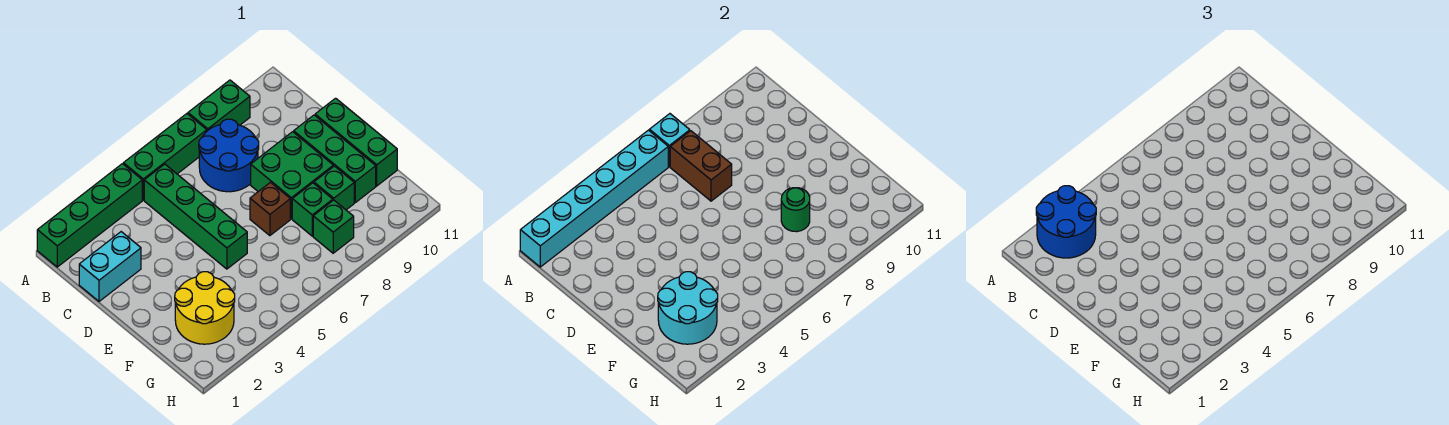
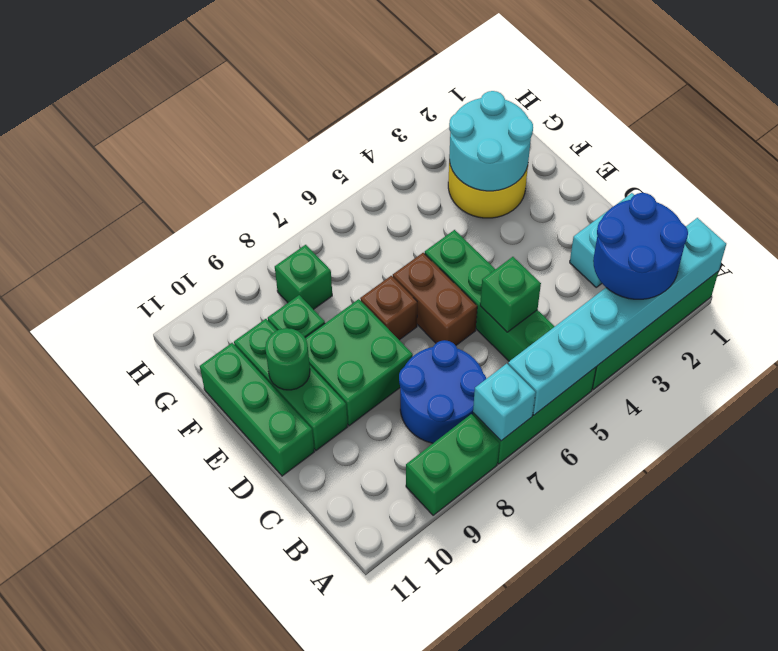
brown 1x2 brick [670,131,732,201] -> brown 1x2 brick moved to [393,253,477,345]
green 1x1 brick [292,183,333,236] -> green 1x1 brick moved to [480,257,541,332]
green 1x1 round brick [781,188,810,232] -> green 1x1 round brick moved to [265,328,310,390]

